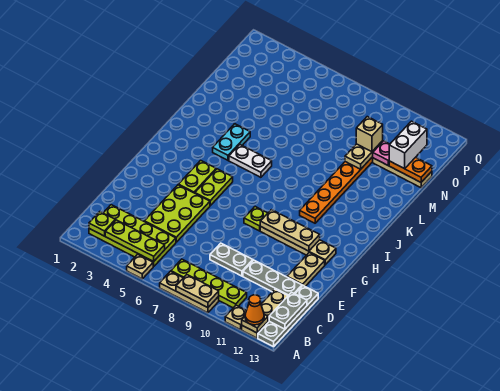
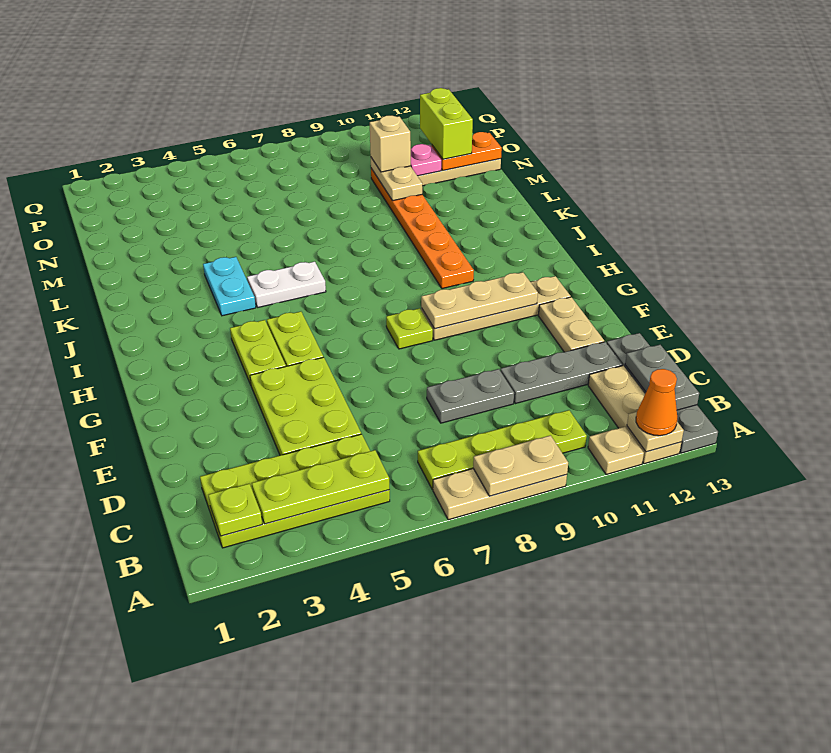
tan 1x1 plate [127,254,154,279] -> none
white 1x2 brick [389,121,427,169] -> lime 1x2 brick [420,88,473,159]

